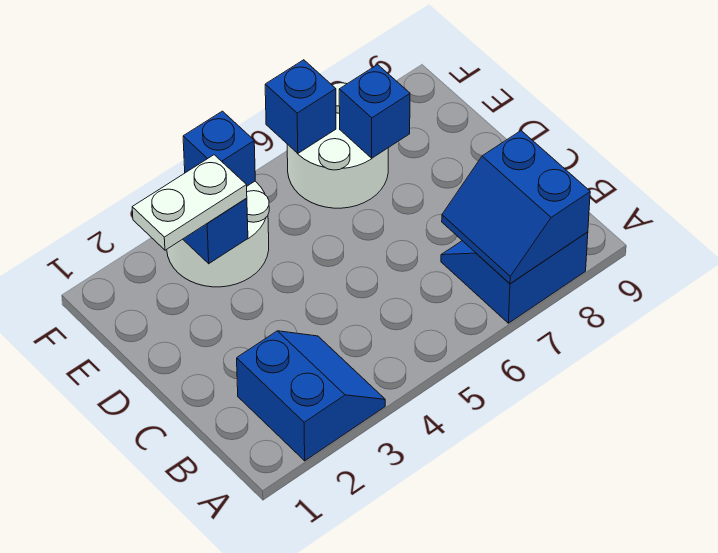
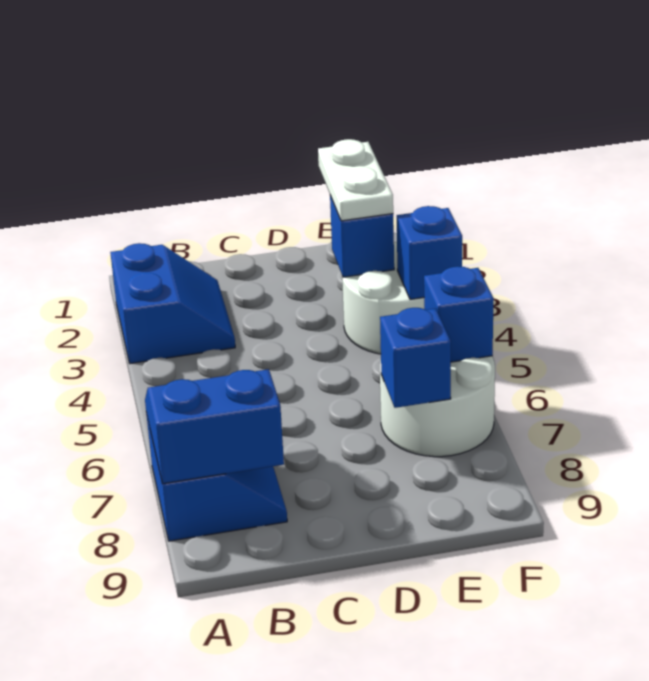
blue 2x2 slope [237,331,385,461] -> blue 2x2 slope turned to [110,243,235,364]

